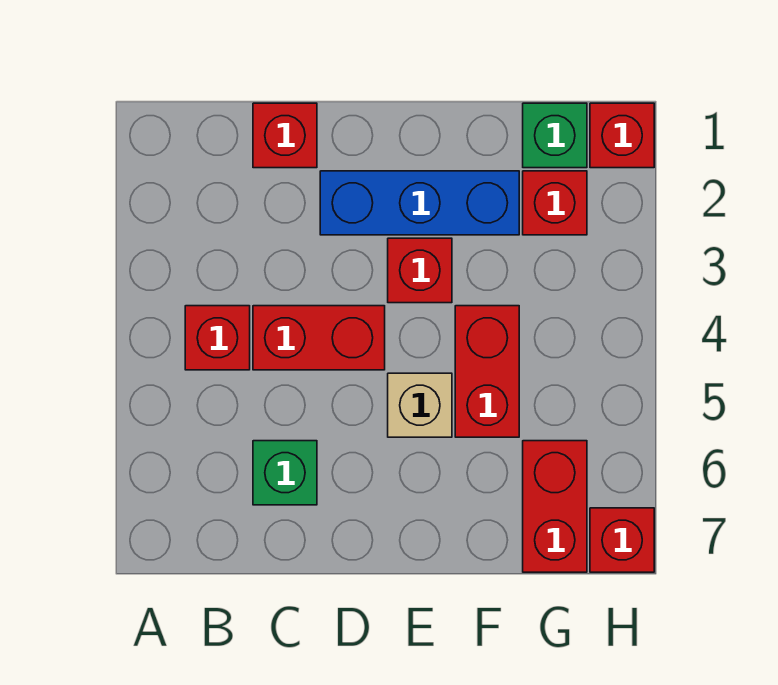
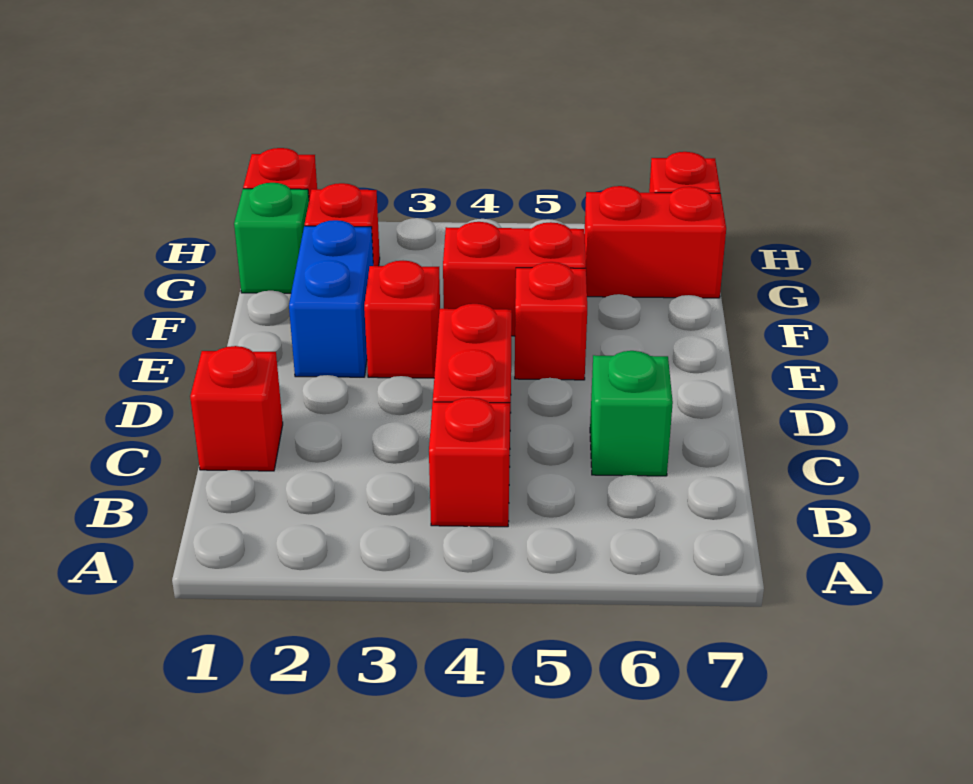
blue 1x3 brick [320,171,519,235] -> blue 1x2 brick [289,220,373,377]
tan 1x1 brick [388,373,452,437] -> red 1x1 brick [515,262,587,380]

